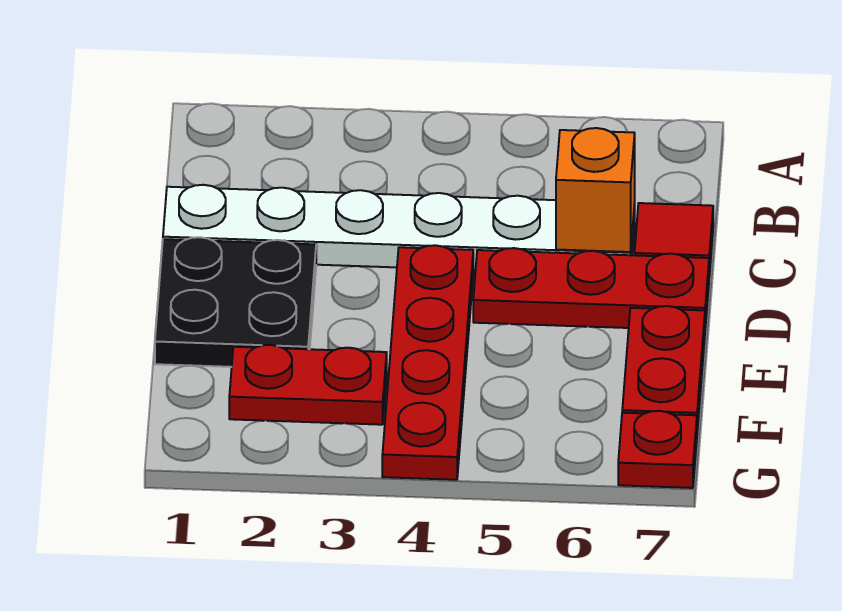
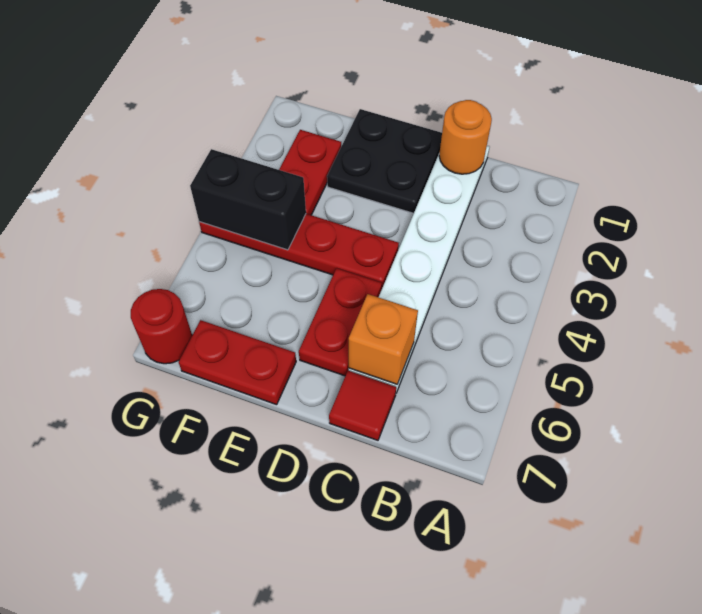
none -> orange 1x1 round brick [439,100,492,174]
red 1x3 plate [473,248,709,328] -> red 1x2 plate [299,268,382,376]
none -> black 1x2 brick [190,149,306,250]
red 1x1 plate [618,411,697,488] -> red 1x1 round brick [131,289,192,364]

